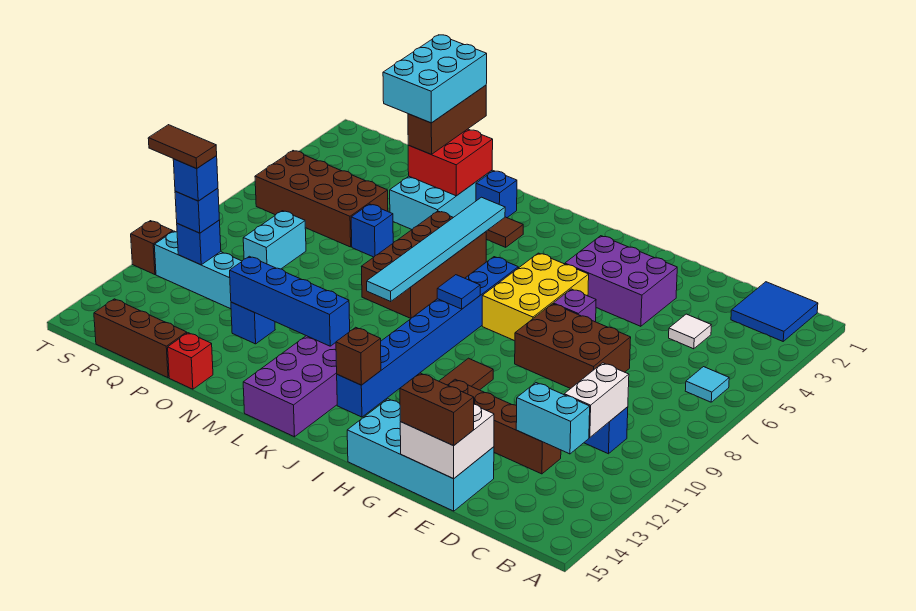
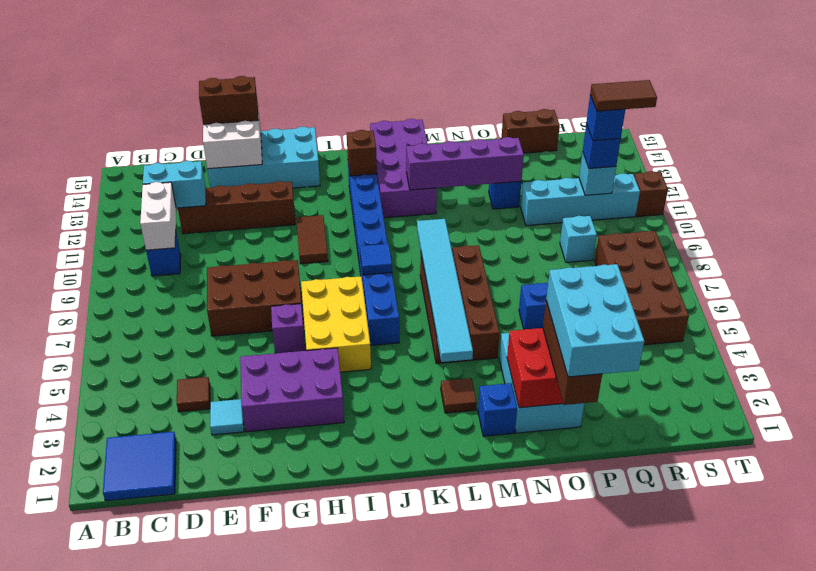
cyan 1x1 tile [685,367,729,402] -> cyan 1x1 tile moved to [210,399,244,435]
white 1x1 tile [669,314,711,349] -> brown 1x1 tile [177,377,210,412]
blue 1x4 brick [230,256,350,346] -> purple 1x4 brick [406,137,524,190]
red 1x1 brick [168,333,213,389] -> none
brown 2x4 brick [255,151,388,247] -> brown 2x4 brick turned to [595,231,689,345]
brown 1x3 brick [94,299,187,378] -> brown 1x2 brick [501,109,560,153]
cyan 1x2 brick [243,211,306,269] -> cyan 1x1 brick [560,216,597,262]
blue 1x1 brick [177,220,221,265] -> cyan 1x1 brick [579,152,616,195]

